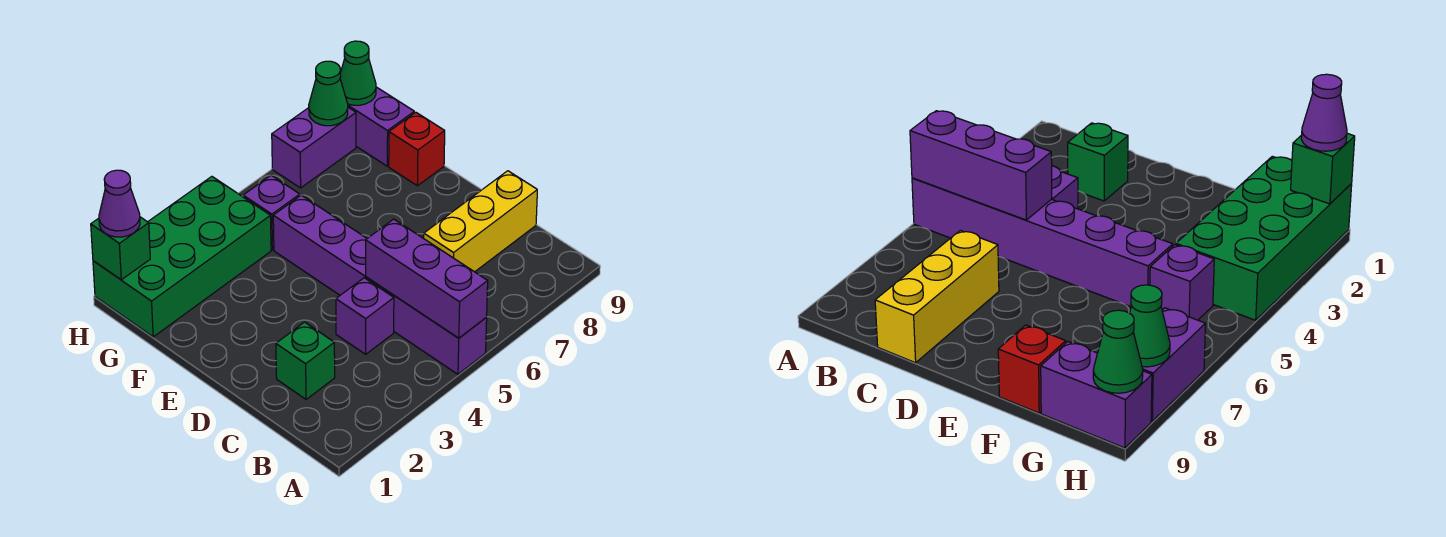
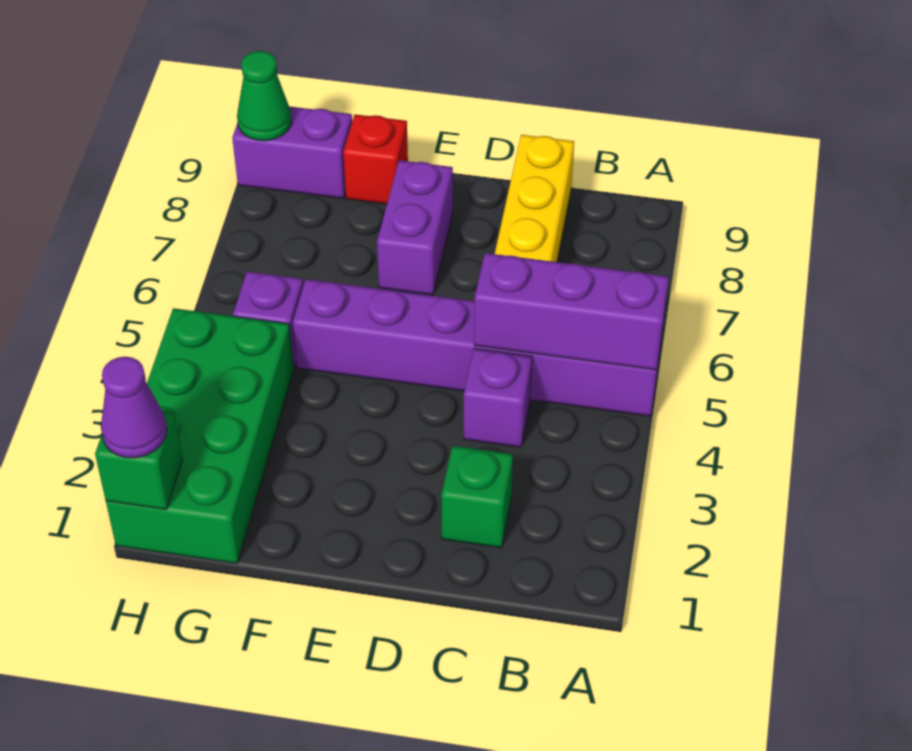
purple 1x2 brick [272,107,356,188] -> purple 1x2 brick moved to [377,160,453,295]
green 1x1 cone [309,61,348,126] -> none

